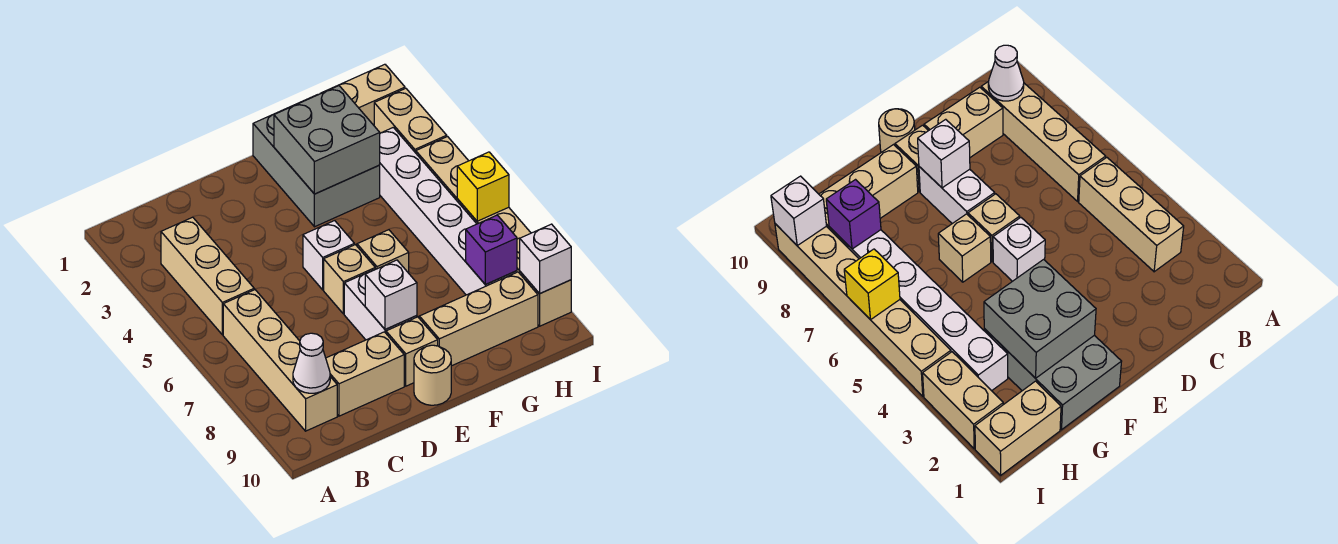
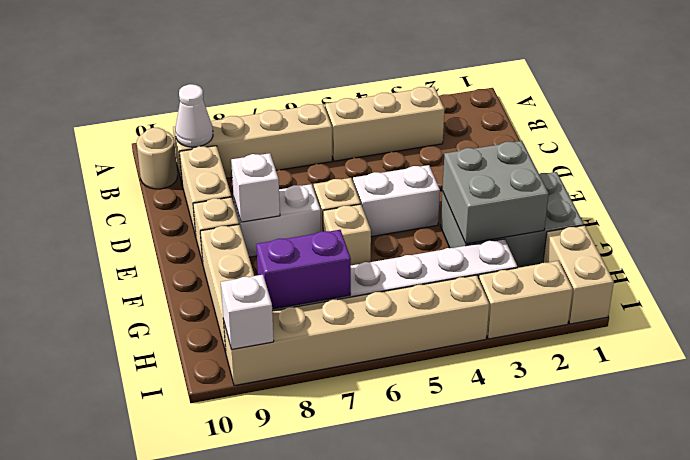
white 1x1 brick [303,221,354,290] -> white 1x2 brick [353,165,440,237]
tan 1x1 round brick [414,345,451,405] -> tan 1x1 round brick moved to [137,128,177,189]
purple 1x1 brick [466,215,517,285] -> purple 1x2 brick [256,230,351,309]
yellow 1x1 brick [457,152,509,221] -> none

